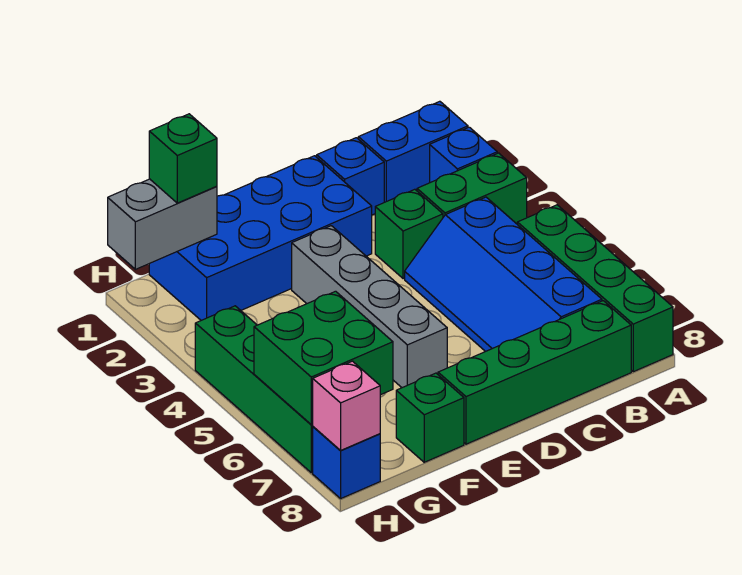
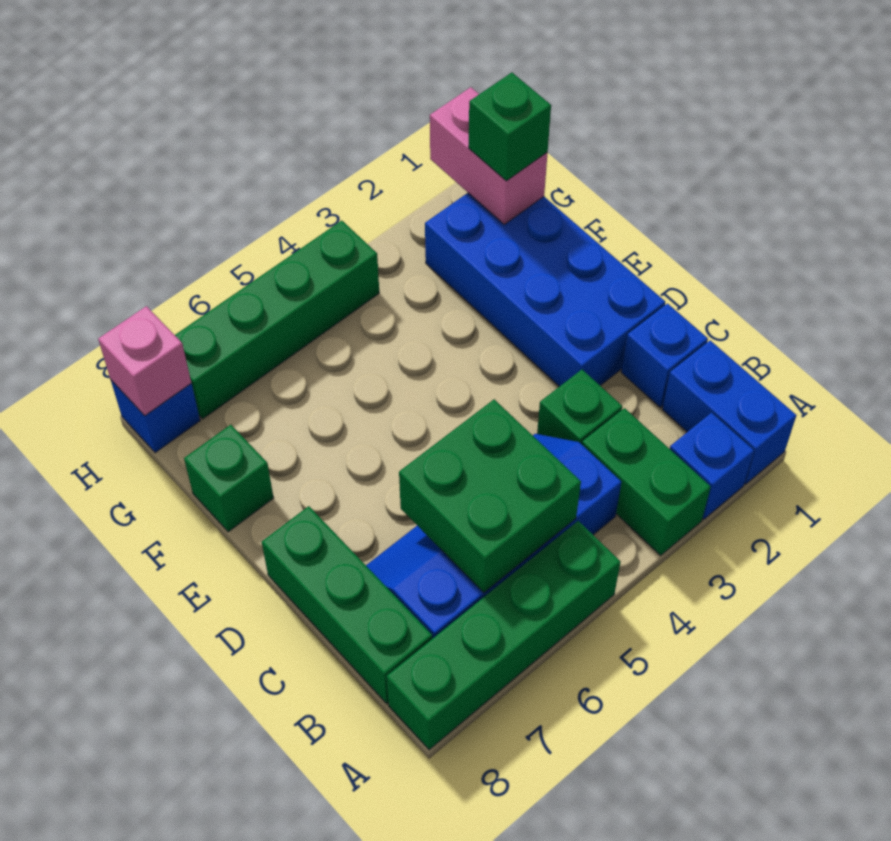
green 1x4 brick [438,301,631,444] -> green 1x3 brick [262,506,432,703]
grey 1x4 brick [292,226,447,388] -> none
grey 1x2 brick [108,179,217,269] -> pink 1x2 brick [430,87,548,224]
green 2x2 brick [254,291,393,425] -> green 2x2 brick moved to [399,399,581,593]

